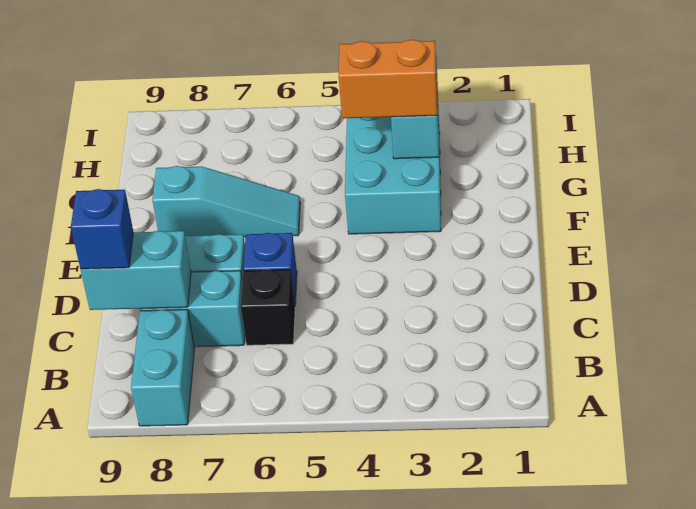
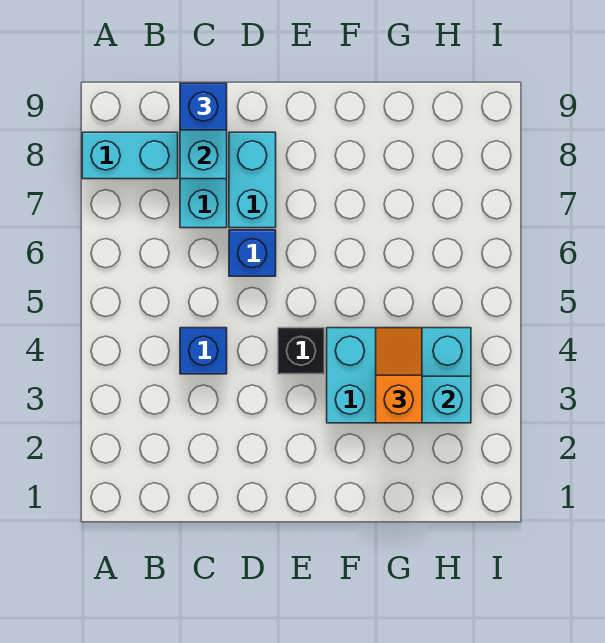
none -> blue 1x1 brick [180,328,227,374]
black 1x1 brick [241,269,295,345] -> black 1x1 brick moved to [278,328,324,374]
cyan 1x3 slope [152,166,300,237] -> none
orange 1x2 brick [339,40,437,118] -> orange 1x2 slope [376,328,422,423]

